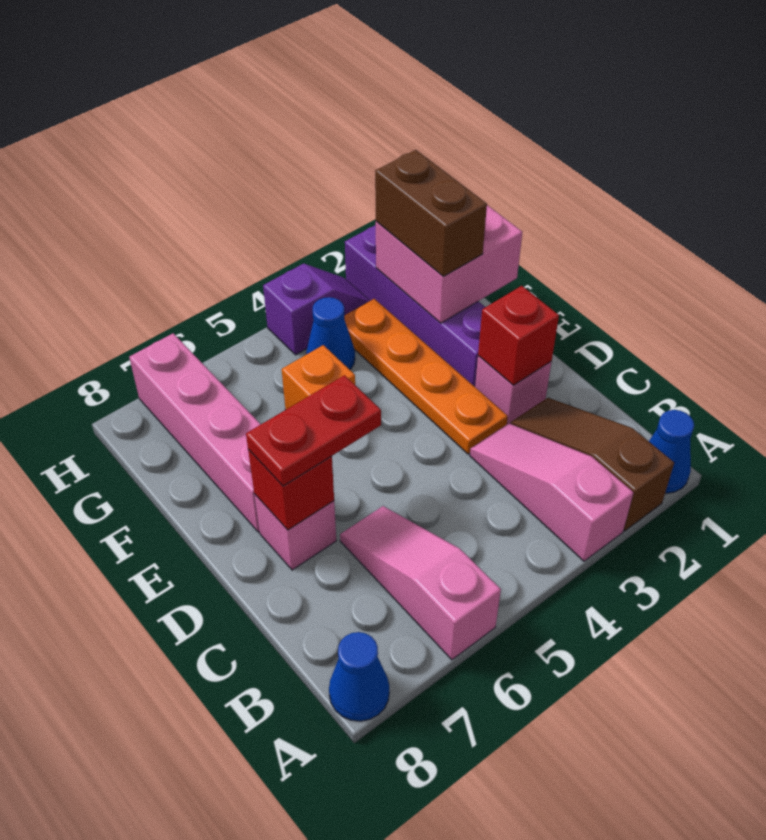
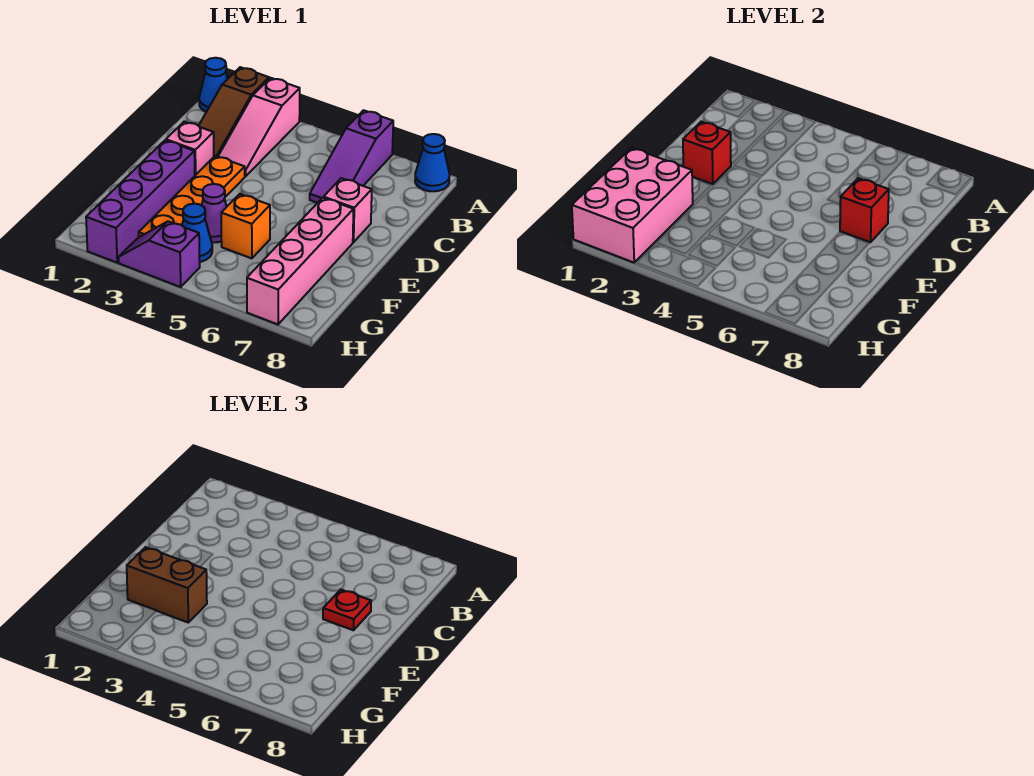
pink 1x3 slope [340,506,501,660] -> purple 1x3 slope [310,110,393,203]
red 1x2 plate [246,375,381,486] -> red 1x1 plate [323,590,371,630]
pink 2x2 brick [376,205,522,323] -> pink 2x3 brick [572,148,693,263]
brown 1x2 brick [375,150,487,276] -> brown 1x2 brick turned to [127,547,207,622]
none -> purple 1x1 cone [202,184,227,242]

